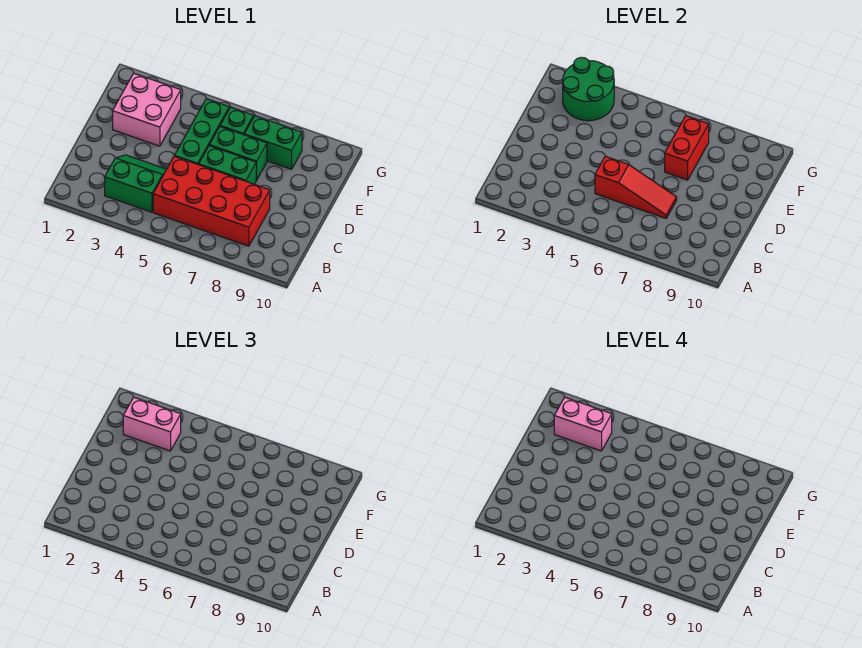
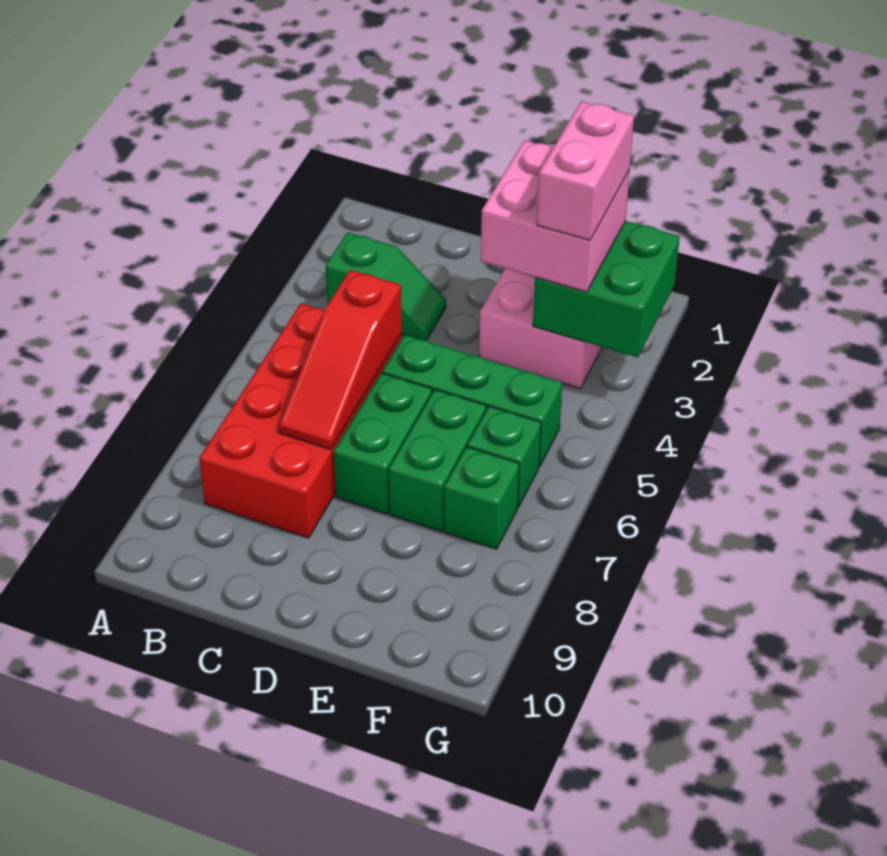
green 2x2 slope [105,155,167,212] -> green 1x2 slope [326,232,446,341]
red 1x2 brick [665,116,709,180] -> none
green 2x2 round brick [563,58,614,121] -> green 2x2 brick [533,221,680,357]
pink 1x2 brick [123,397,181,451] -> pink 2x2 brick [481,140,630,292]
green 1x2 brick [244,116,302,169] -> green 1x1 brick [444,447,519,549]

